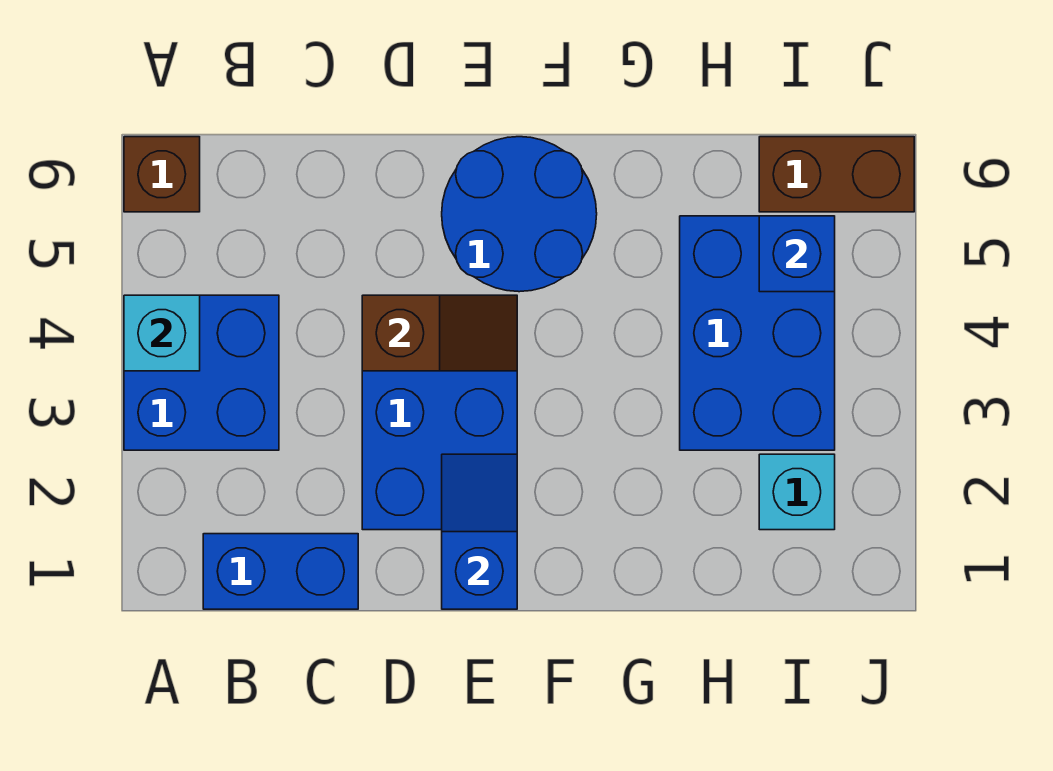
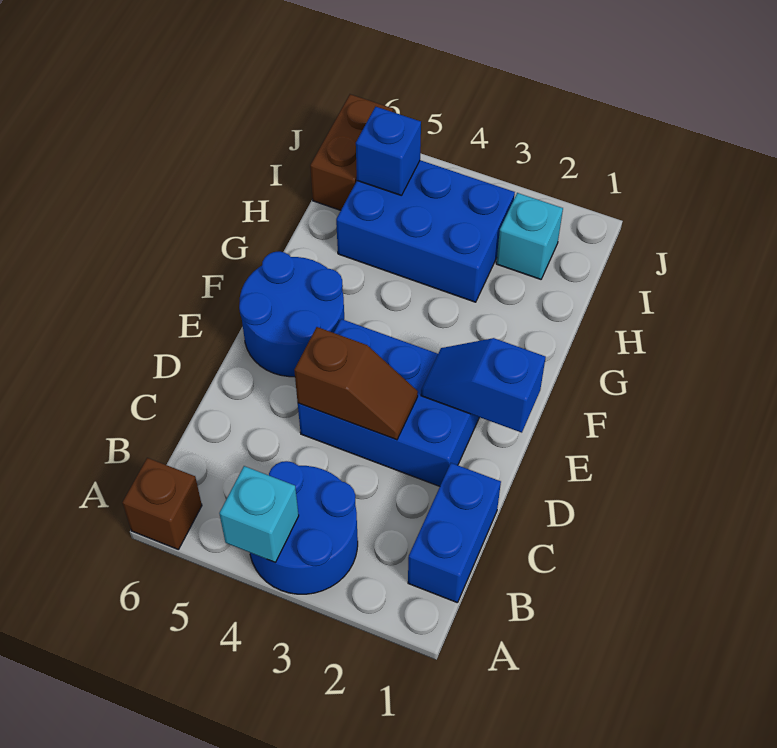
blue 2x2 brick [124,295,279,450] -> blue 2x2 round brick [250,461,358,594]
brown 1x2 slope [362,295,517,371] -> brown 1x2 slope turned to [294,327,418,440]

